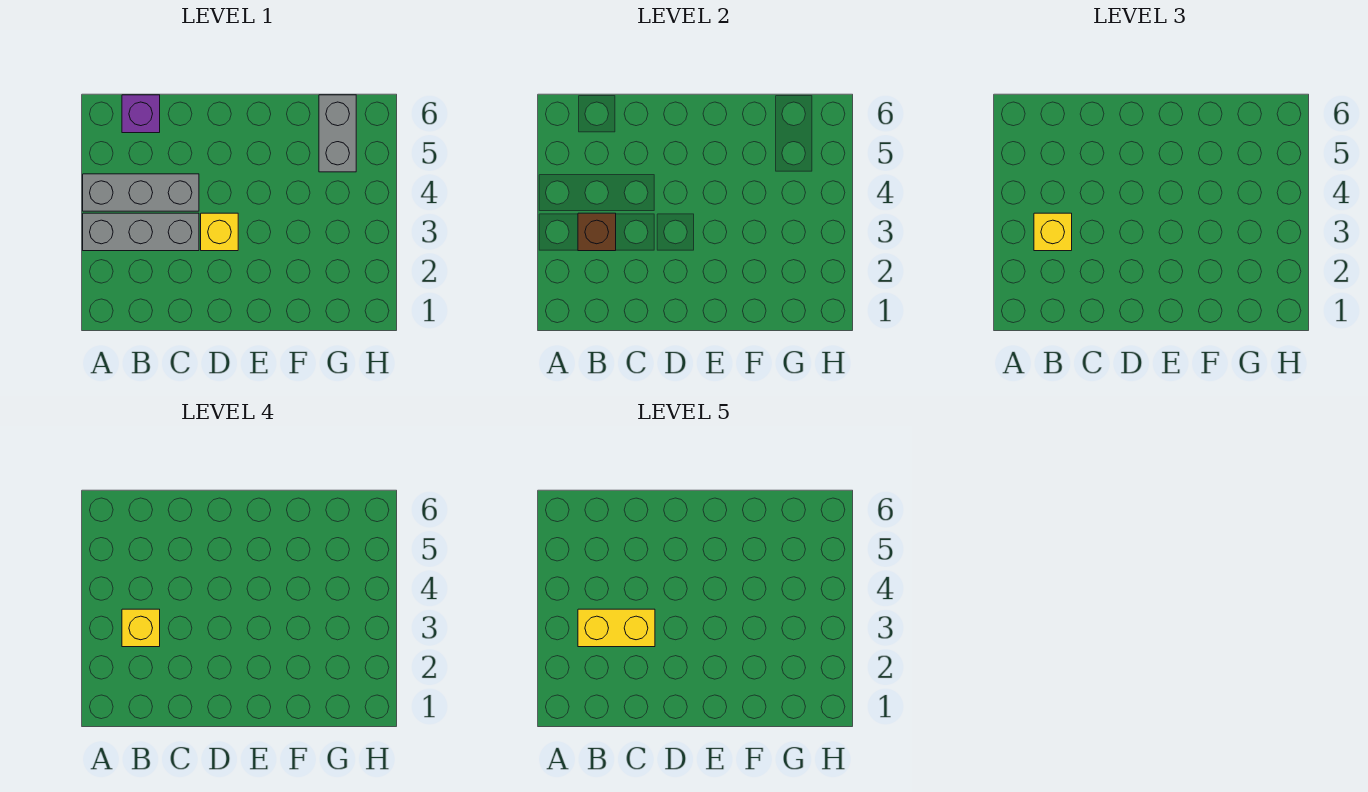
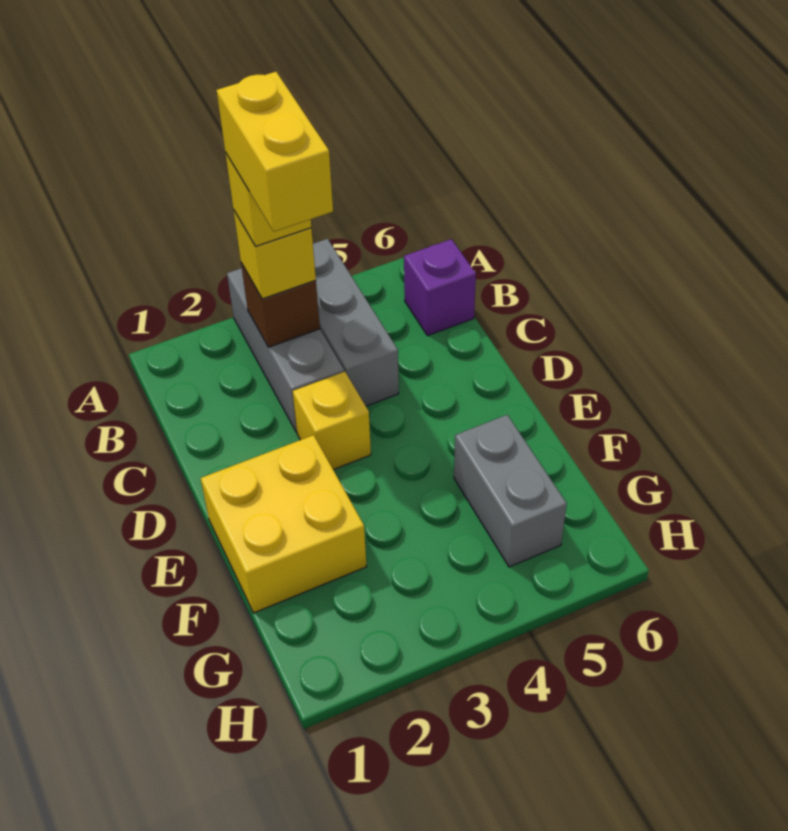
none -> yellow 2x2 brick [201,435,367,613]
grey 1x2 brick [319,95,356,172] -> grey 1x2 brick turned to [454,415,567,567]

